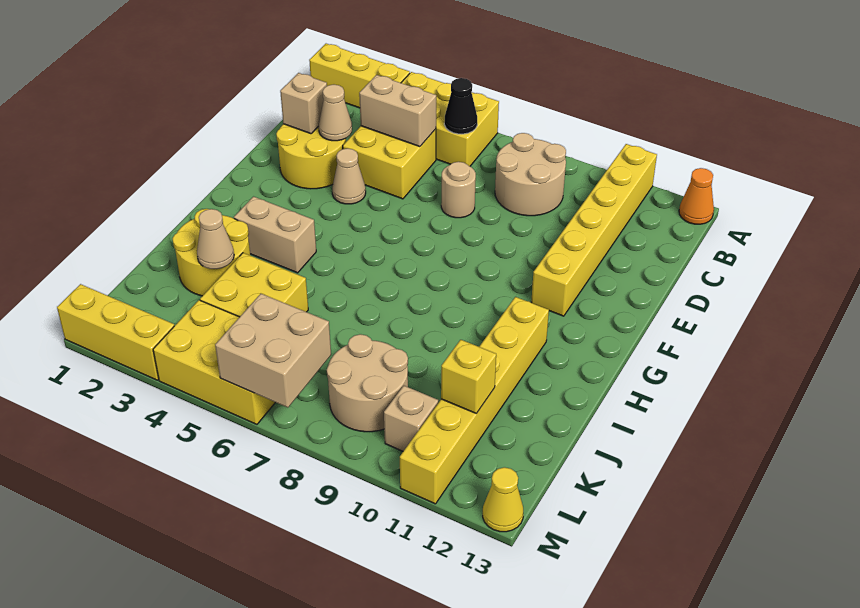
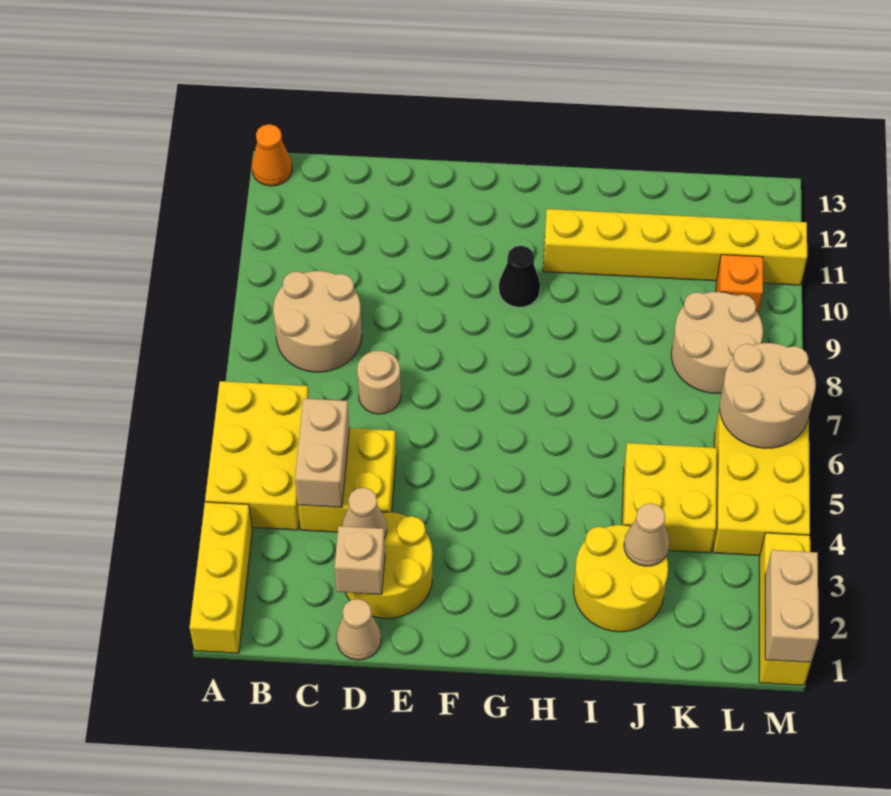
yellow 1x6 brick [531,144,657,316] -> none
black 1x1 cone [444,78,477,134] -> black 1x1 cone moved to [499,246,540,307]
tan 1x1 cone [332,148,366,204] -> tan 1x1 cone moved to [336,599,381,660]
tan 1x2 brick [234,197,316,273] -> tan 1x2 brick moved to [765,550,819,662]
yellow 1x1 brick [441,340,496,413] -> none
tan 2x2 brick [215,294,331,407] -> tan 2x2 round brick [719,343,816,448]
tan 1x1 brick [384,386,438,451] -> orange 1x1 brick [716,255,763,314]
yellow 1x1 cone [483,467,523,532] -> none

